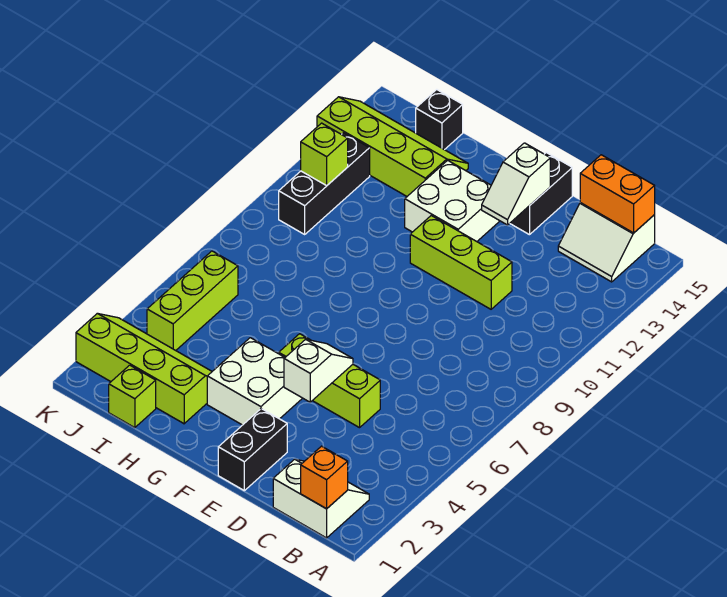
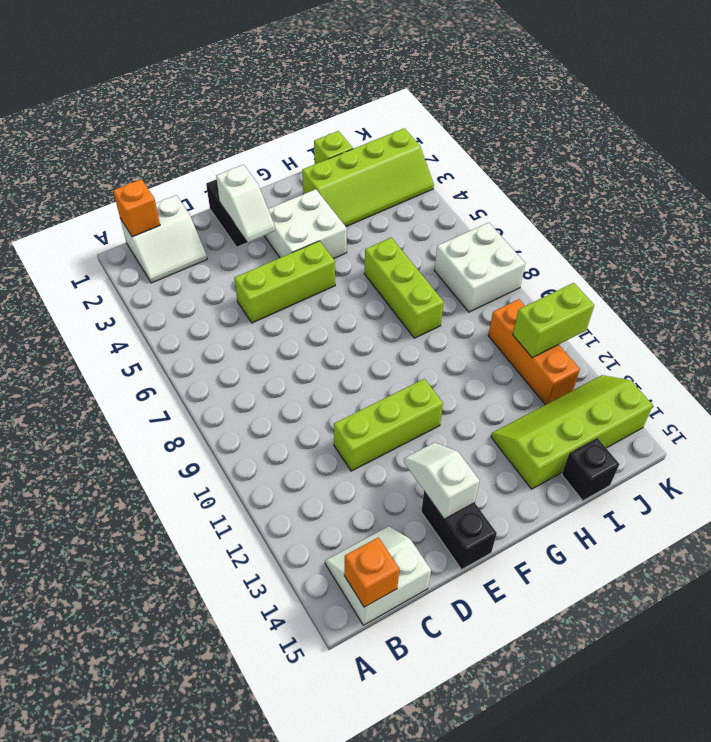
orange 1x2 brick [580,155,655,233] -> orange 1x1 brick [344,537,399,607]
white 1x2 slope [284,339,353,402] -> white 1x2 slope moved to [216,165,275,242]
white 2x2 brick [405,160,499,241] -> white 2x2 brick moved to [434,223,525,312]
lime 2x4 slope [317,97,468,196] -> lime 2x4 slope turned to [491,375,653,489]
lime 1x3 brick [147,251,238,350] -> lime 1x3 brick moved to [364,238,444,338]
black 1x3 brick [279,133,370,234] -> orange 1x3 brick [488,299,580,405]
lime 1x1 brick [301,123,348,185] -> lime 1x2 brick [513,283,594,358]

